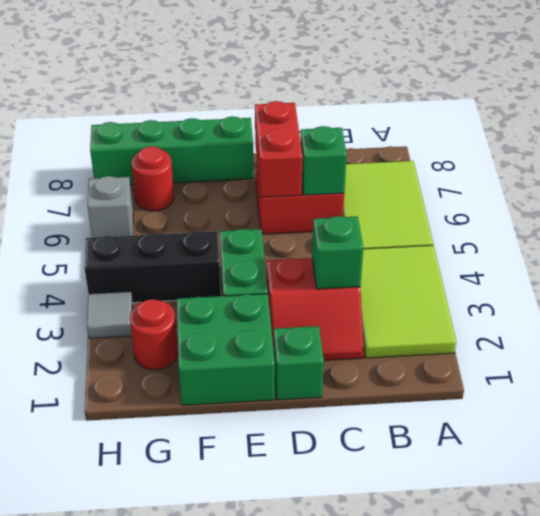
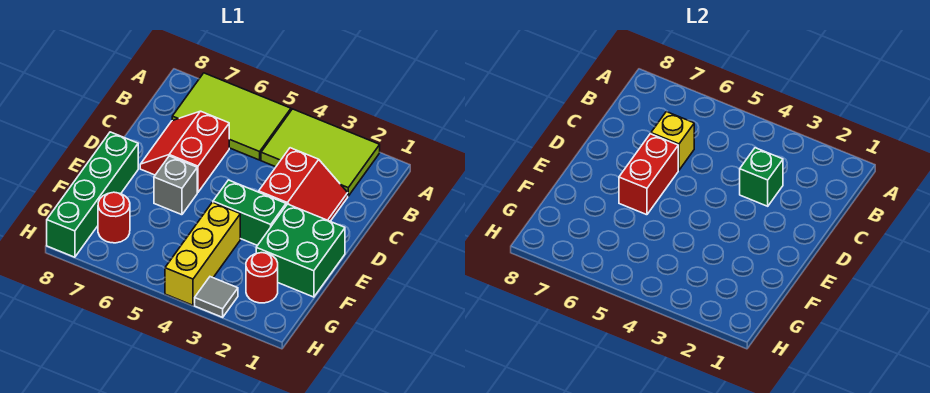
green 1x1 brick [301,126,347,195] -> yellow 1x1 brick [651,112,694,170]
green 1x1 brick [274,326,324,400] -> none
red 1x2 brick [255,101,303,197] -> red 1x2 brick turned to [619,134,678,215]
black 1x3 brick [84,231,221,303] -> yellow 1x3 brick [165,202,240,305]
grey 1x1 brick [87,176,133,238] -> grey 1x1 brick moved to [154,156,197,215]

